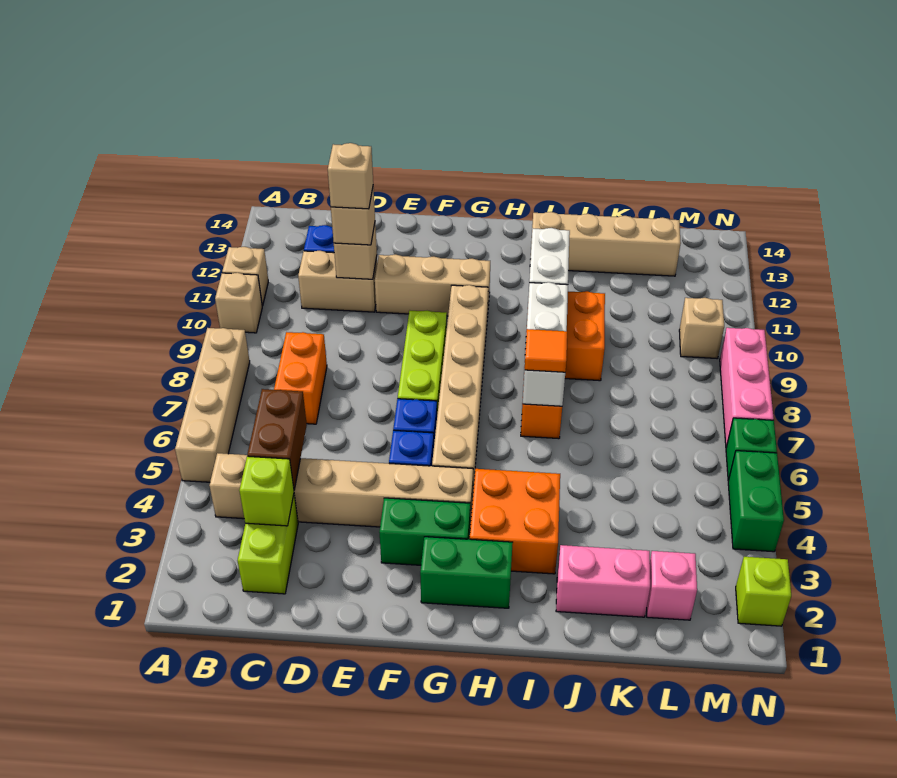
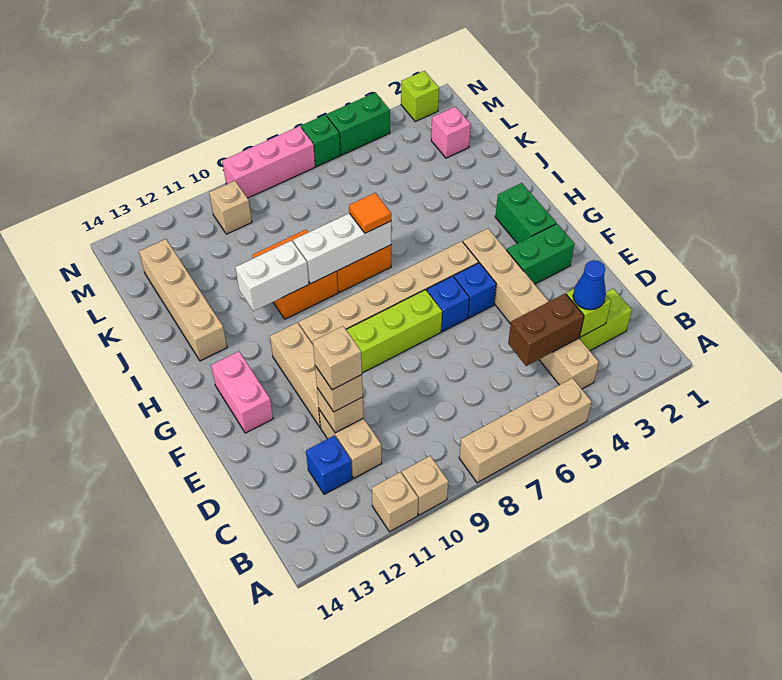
none -> blue 1x1 cone [573,260,606,310]
orange 1x2 brick [274,332,327,424] -> none
green 1x2 brick [379,498,470,565] -> green 1x2 brick turned to [507,224,575,284]
orange 2x2 brick [470,469,560,574] -> none
pink 1x2 brick [556,545,650,617] -> pink 1x2 brick moved to [211,351,273,433]

